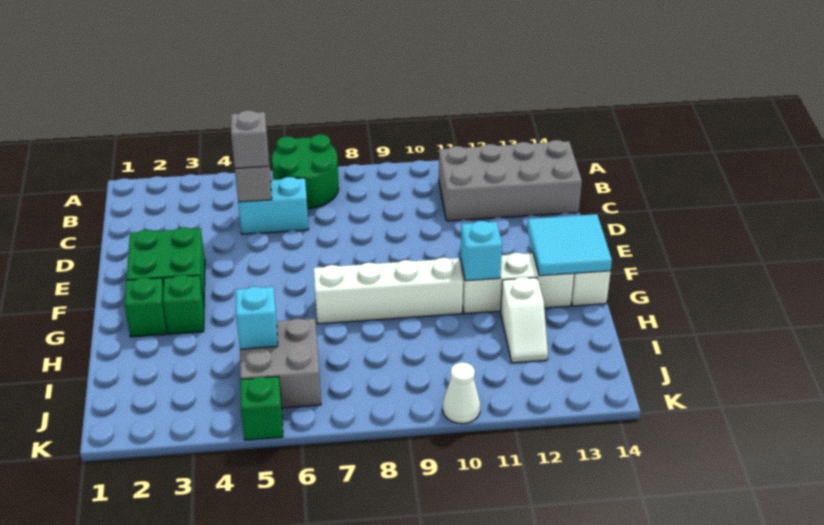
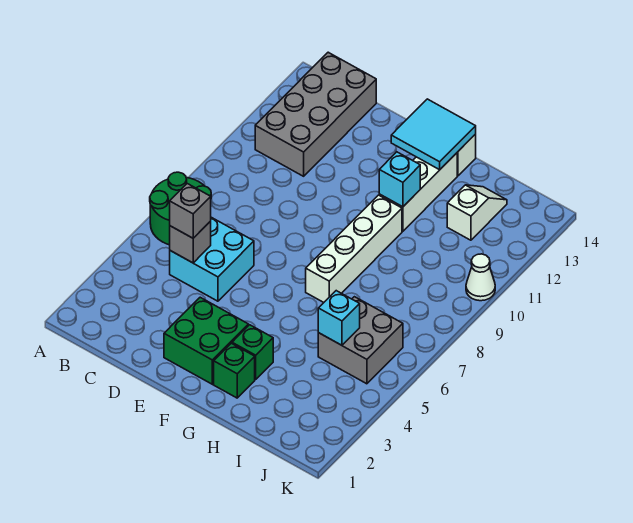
cyan 1x2 brick [238,177,309,234] -> cyan 2x2 brick [170,217,254,301]
white 1x2 slope [501,277,548,363] -> white 1x2 slope turned to [447,185,507,240]
green 1x1 brick [240,376,283,440] -> none

